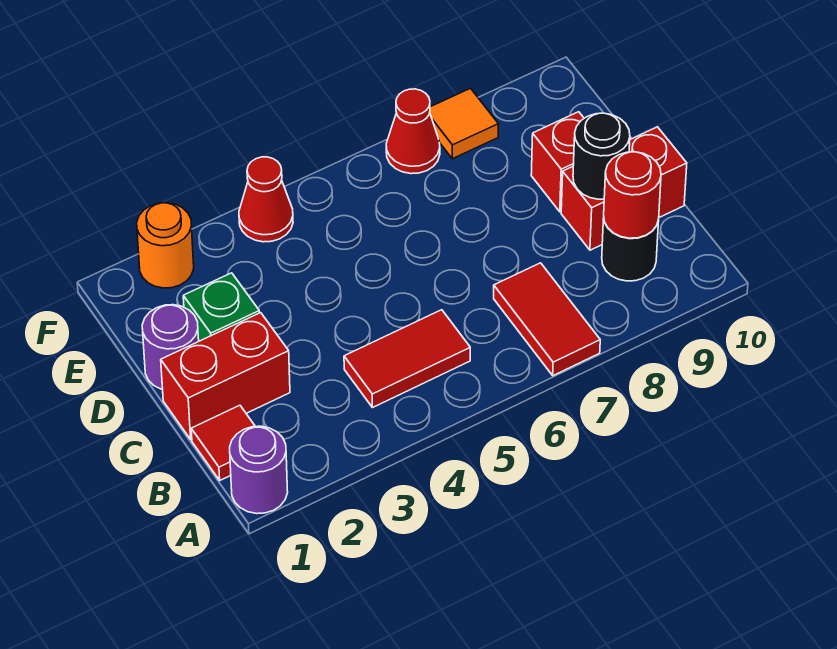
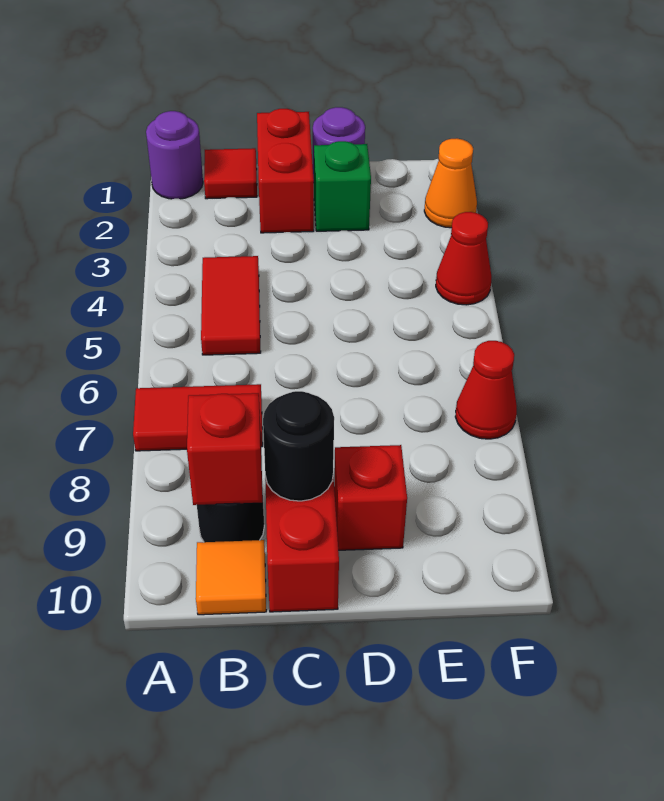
red 1x1 round brick [604,152,661,238] -> red 1x1 brick [187,393,262,505]
orange 1x1 round brick [137,203,194,288] -> orange 1x1 cone [424,138,477,228]
orange 1x1 tile [430,88,498,159] -> orange 1x1 tile moved to [196,540,266,615]

